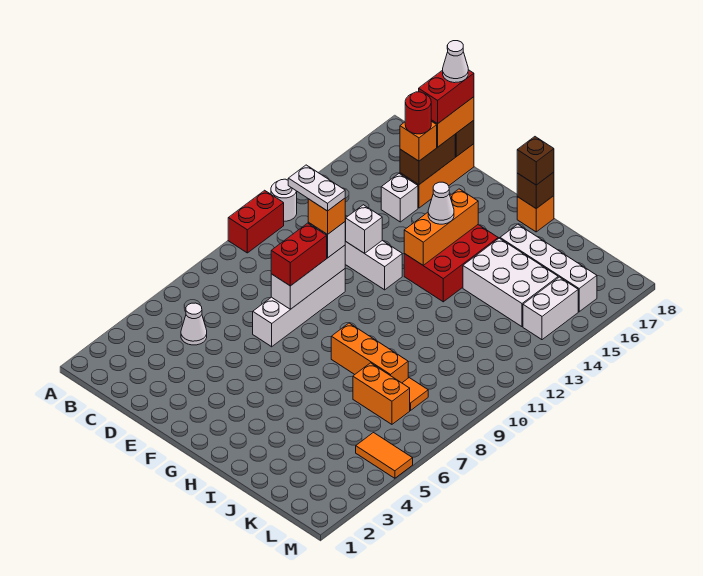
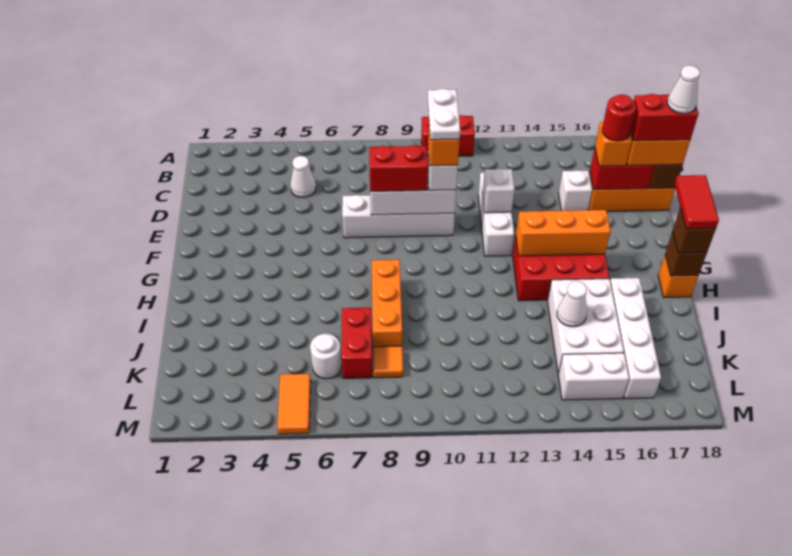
white 1x1 round brick [271,179,297,221] -> white 1x1 round brick moved to [310,334,341,379]
brown 1x2 brick [400,135,455,185] -> red 1x2 brick [590,148,654,190]
white 1x1 cone [428,182,454,224] -> white 1x1 cone moved to [557,281,587,327]
none -> red 1x2 tile [674,175,719,229]
orange 1x2 brick [353,363,410,424] -> red 1x2 brick [341,308,372,378]

